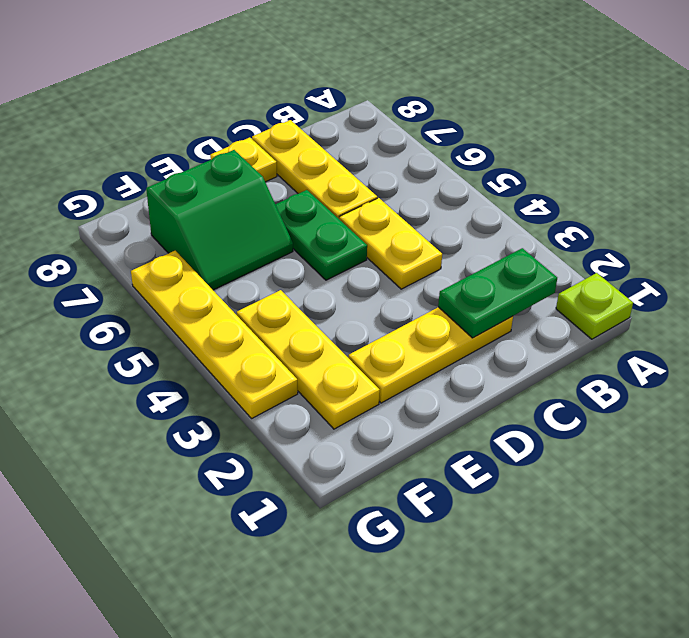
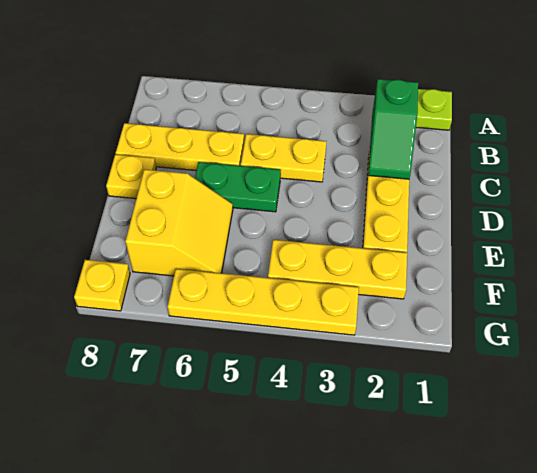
green 1x2 plate [438,248,557,338] -> green 1x2 slope [368,79,418,179]
green 2x2 slope [146,150,293,290] -> yellow 2x2 slope [125,169,233,276]
none -> yellow 1x1 plate [74,260,130,311]

